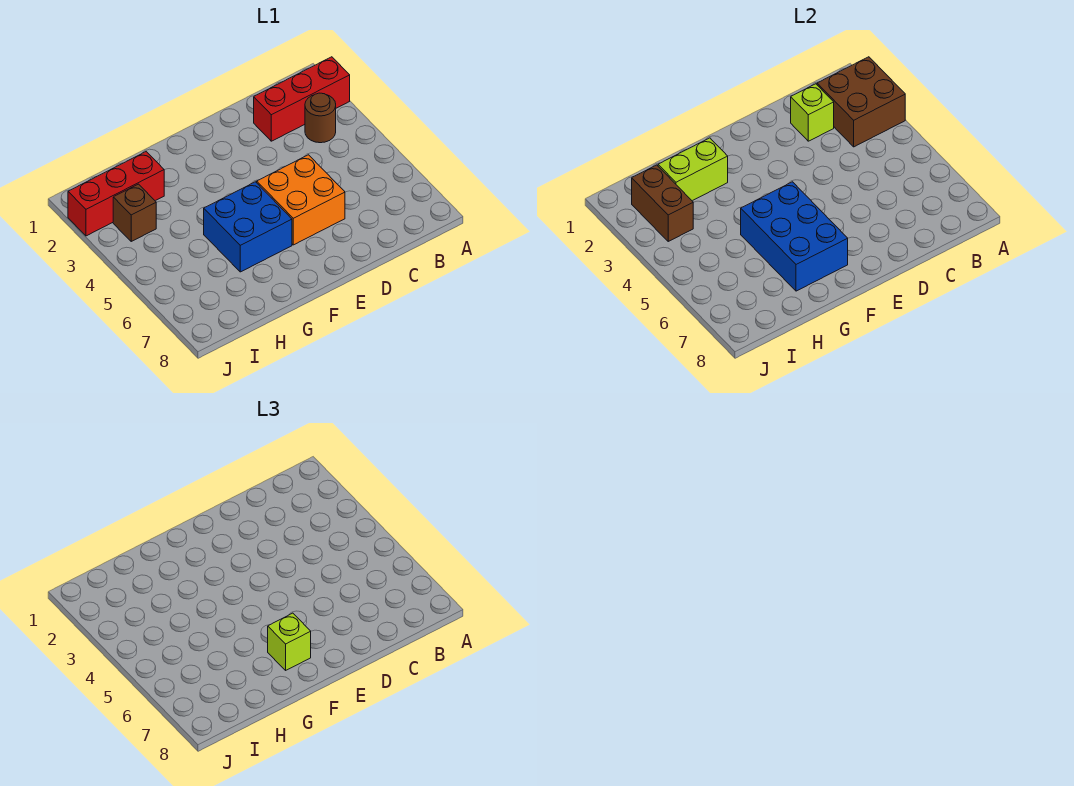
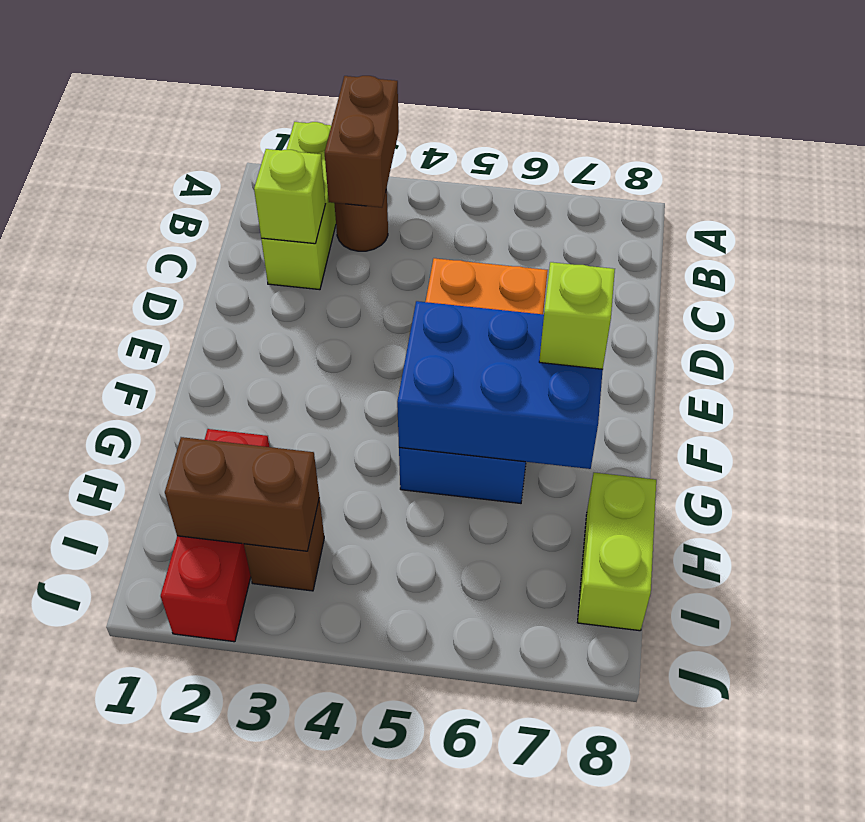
red 1x3 brick [254,57,350,141] -> lime 1x3 brick [261,122,336,290]
brown 2x2 brick [817,57,905,147] -> brown 1x2 brick [325,76,399,207]
lime 1x2 brick [658,138,728,201] -> lime 1x2 brick moved to [577,473,656,631]

